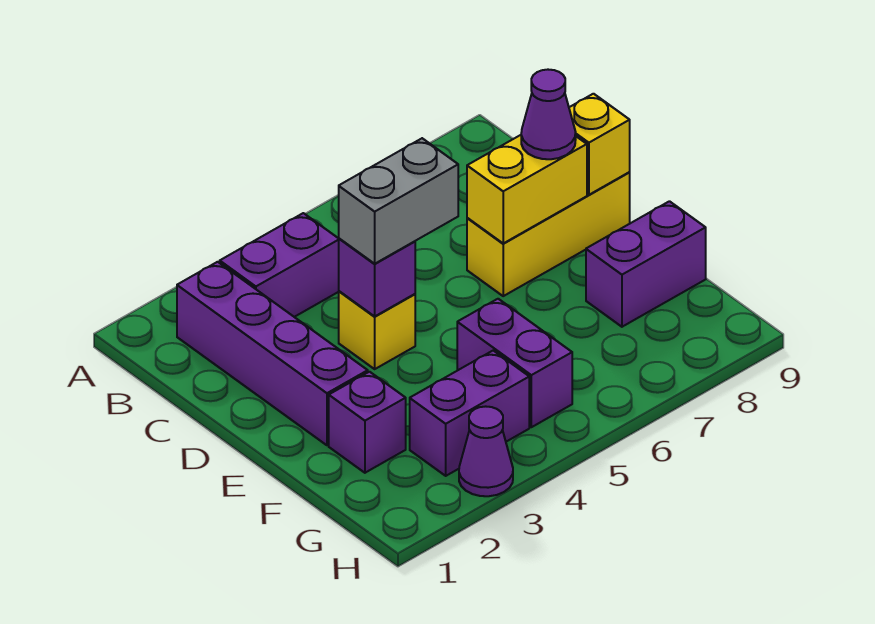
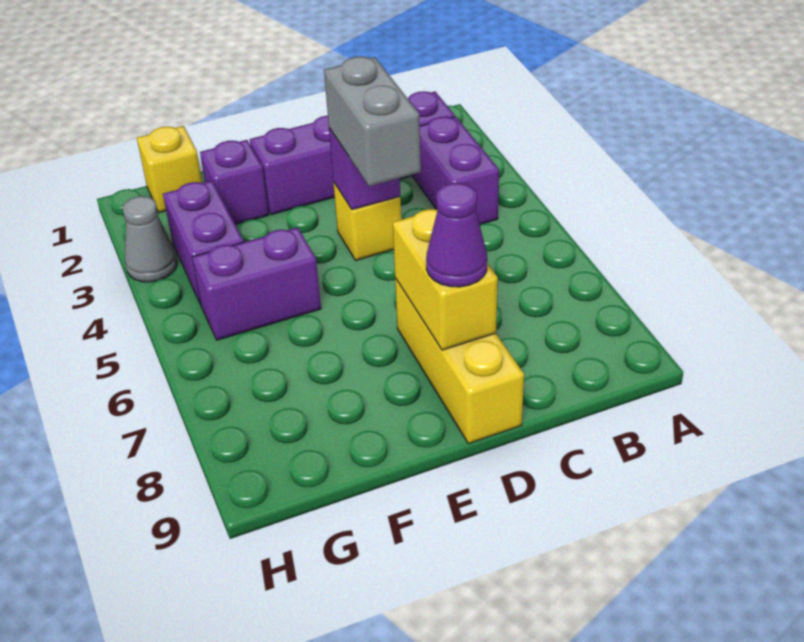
yellow 1x1 brick [569,94,630,195] -> yellow 1x1 brick moved to [137,126,202,213]
purple 1x2 brick [586,201,706,327] -> none
purple 1x1 cone [459,406,513,496] -> grey 1x1 cone [123,196,178,282]

